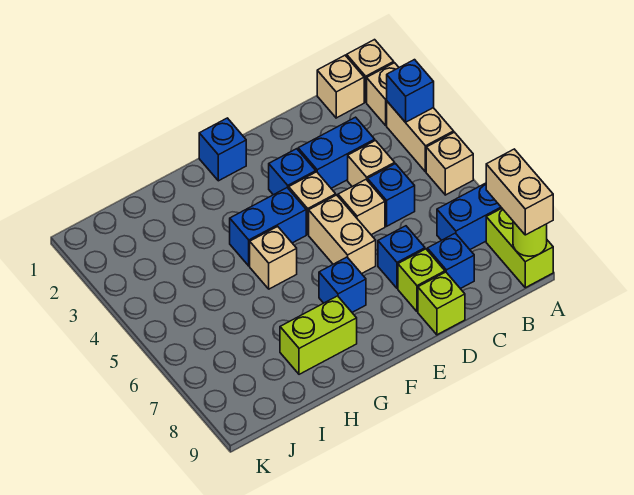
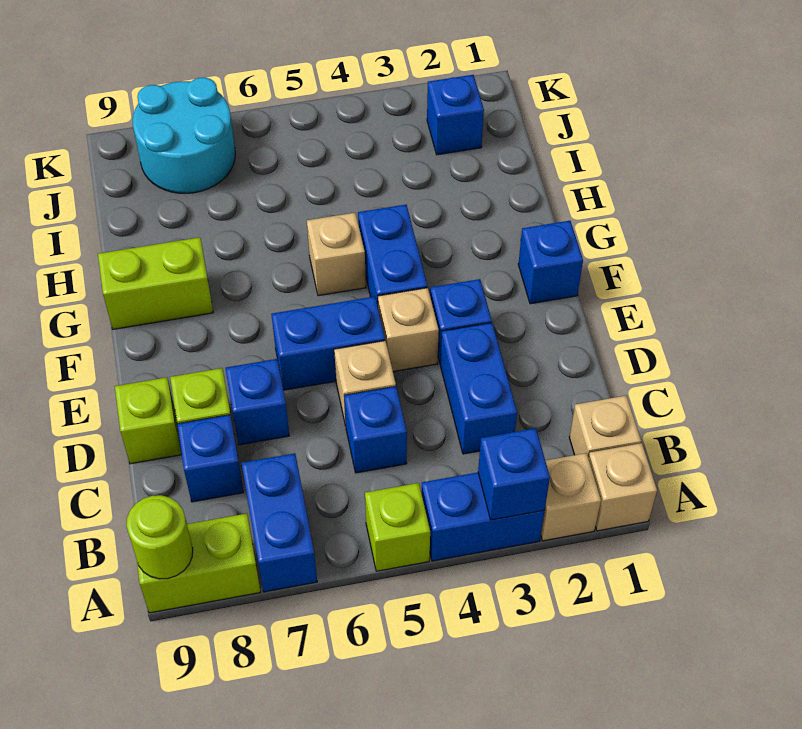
tan 1x2 brick [387,102,454,172] -> blue 1x2 brick [421,472,545,561]
tan 1x1 brick [426,132,473,195] -> lime 1x1 brick [365,483,430,571]
tan 1x2 brick [486,149,553,235] -> none
tan 1x1 brick [348,141,395,186] -> none
tan 1x2 brick [309,195,376,274] -> blue 1x2 brick [271,297,385,390]
blue 1x1 brick [319,257,366,312] -> blue 1x1 brick moved to [427,75,484,155]
lime 1x2 brick [280,296,357,374] -> lime 1x2 brick turned to [98,237,213,329]
none -> cyan 2x2 round brick [133,77,235,193]

